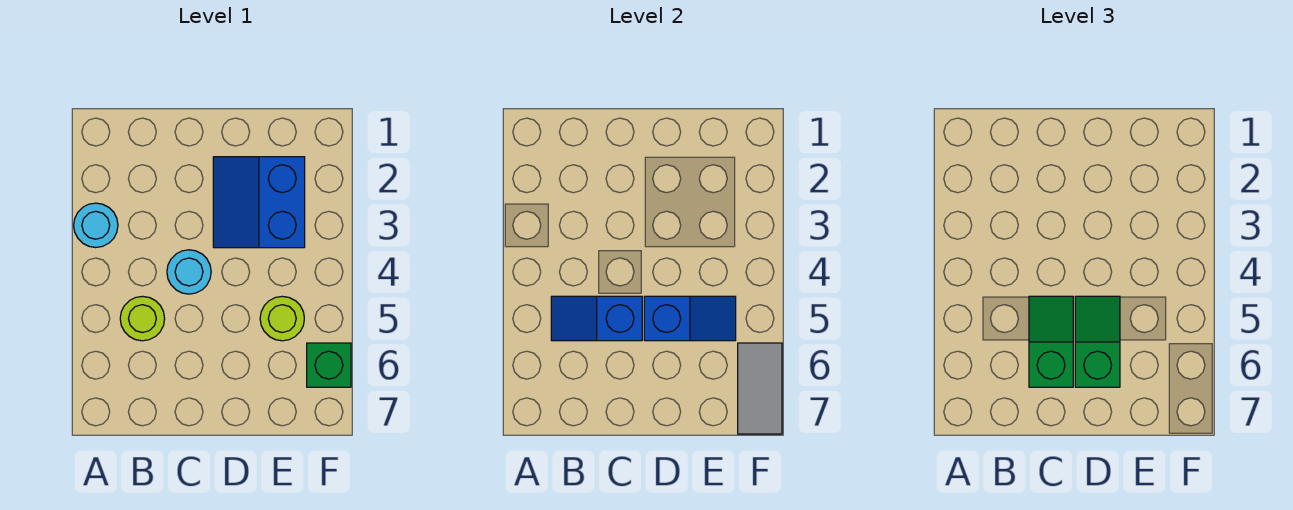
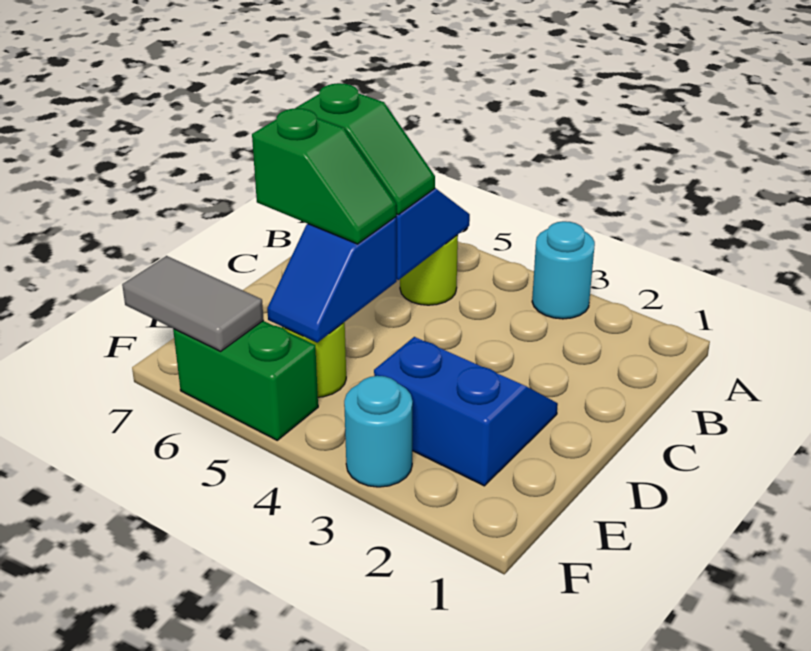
cyan 1x1 round brick [167,250,211,294] -> cyan 1x1 round brick moved to [344,376,413,487]
green 1x1 brick [307,343,351,387] -> green 1x2 brick [173,321,318,440]

